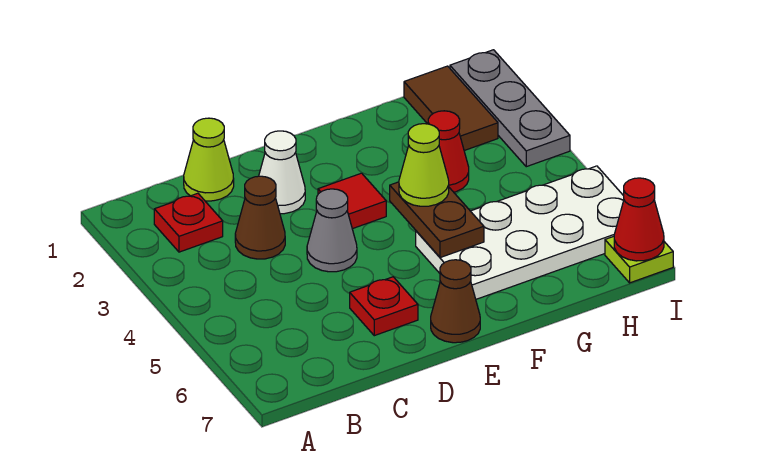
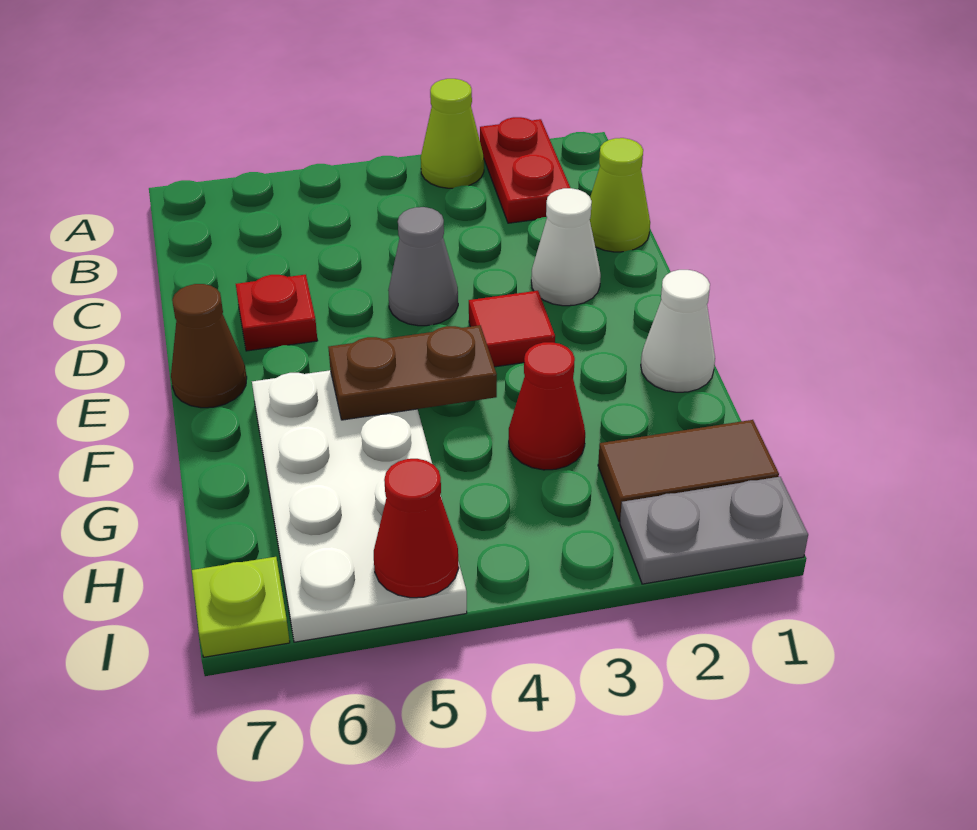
red 1x1 plate [154,193,223,252] -> red 1x2 plate [480,117,570,223]
brown 1x1 cone [235,176,285,259] -> none
none -> white 1x1 cone [641,270,715,392]
lime 1x1 cone [399,124,449,206] -> lime 1x1 cone moved to [421,79,484,188]
grey 1x3 plate [450,50,570,167] -> grey 1x2 plate [620,477,808,584]
red 1x1 cone [614,178,664,261] -> red 1x1 cone moved to [374,459,459,598]

